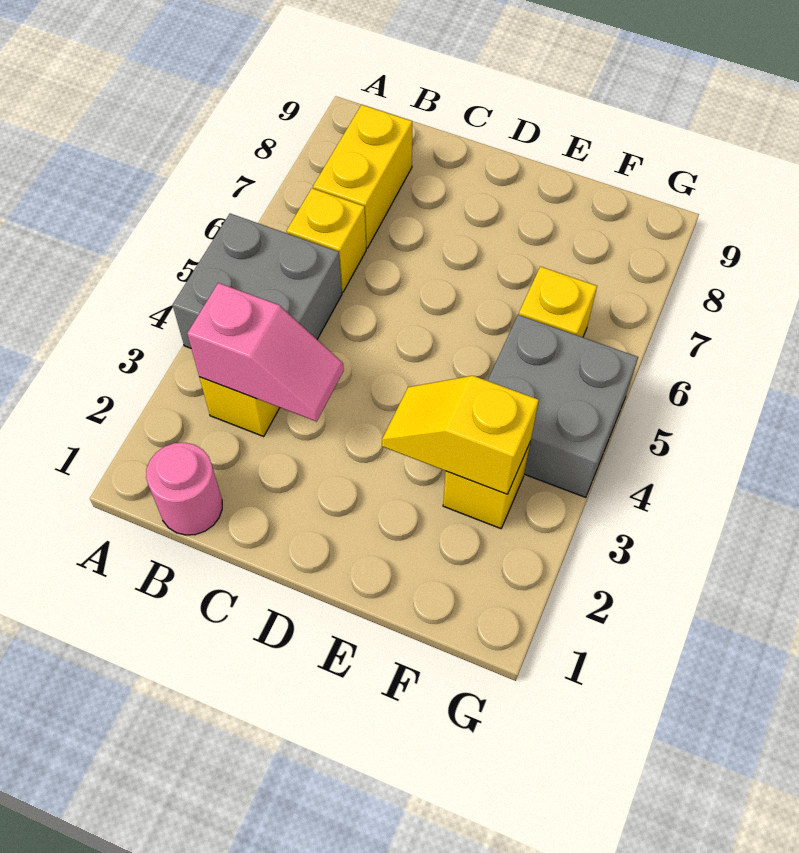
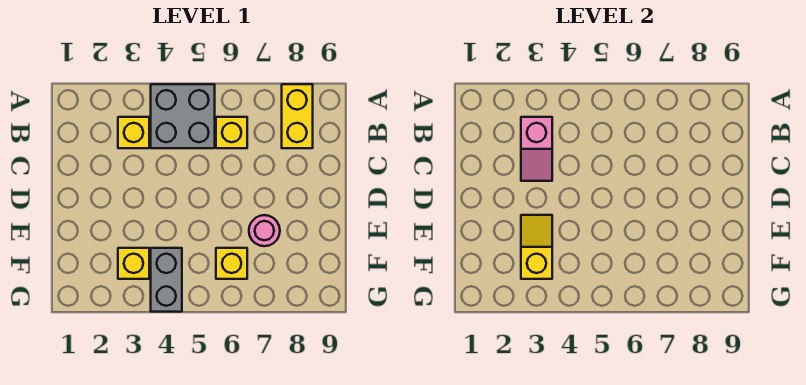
pink 1x1 round brick [146,443,222,535] -> pink 1x1 round brick moved to [249,215,280,246]
yellow 1x2 brick [313,105,412,248] -> yellow 1x2 brick turned to [282,84,313,148]
grey 2x2 brick [488,315,638,497] -> grey 1x2 brick [151,248,182,312]

